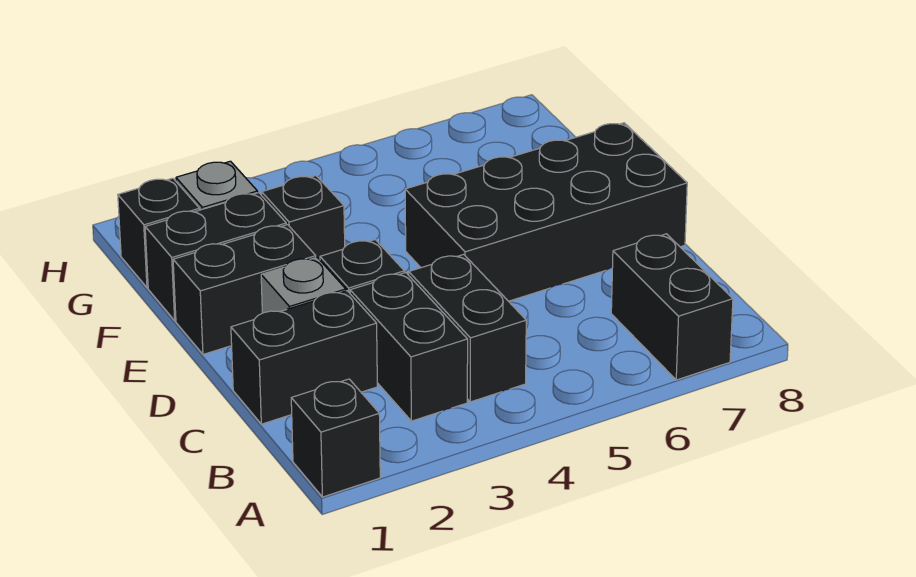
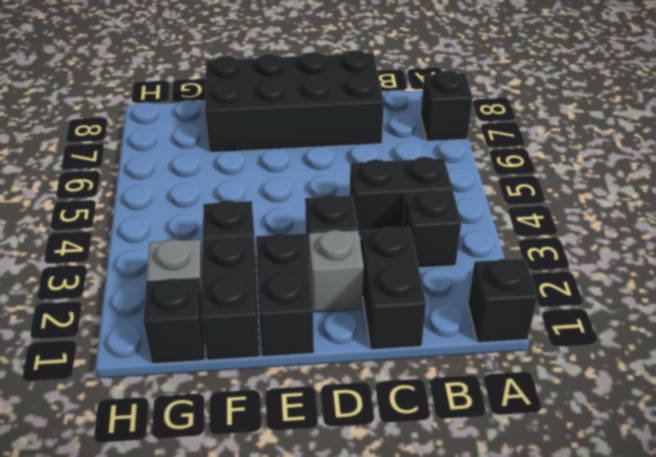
black 1x2 brick [611,234,733,380] -> black 1x1 brick [421,71,473,141]
black 1x2 brick [350,273,468,421] -> black 1x1 brick [403,189,461,268]
black 2x4 brick [405,123,687,301] -> black 2x4 brick turned to [205,50,384,153]

